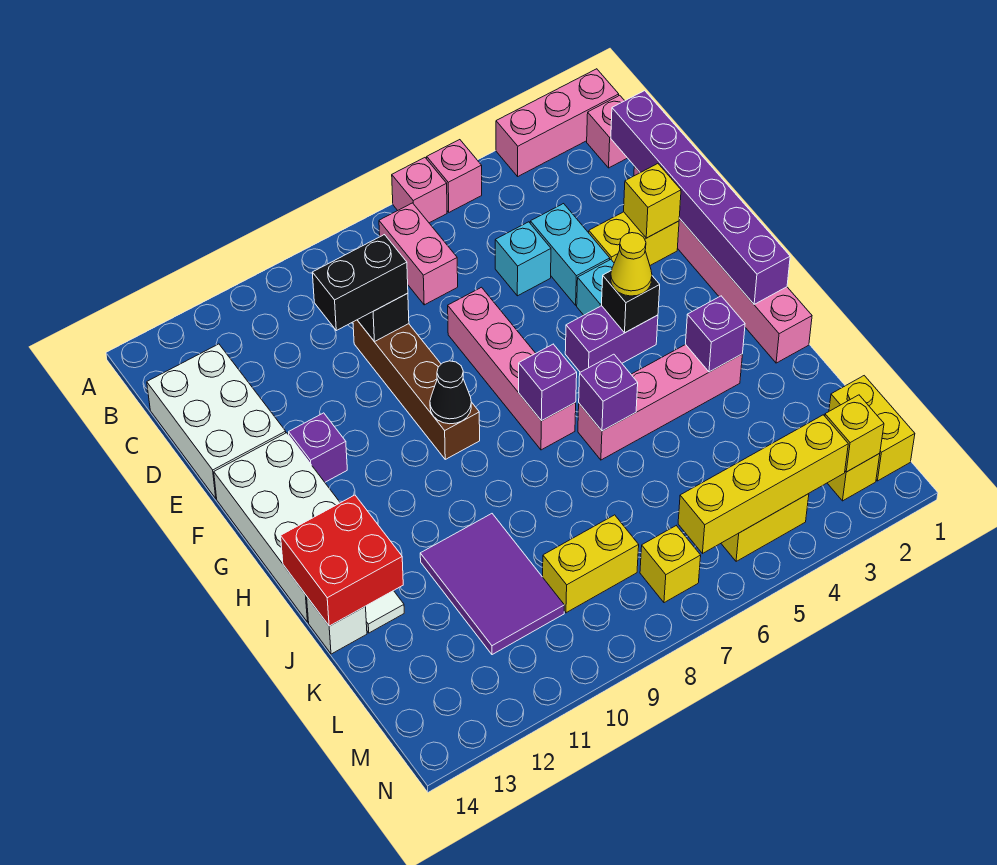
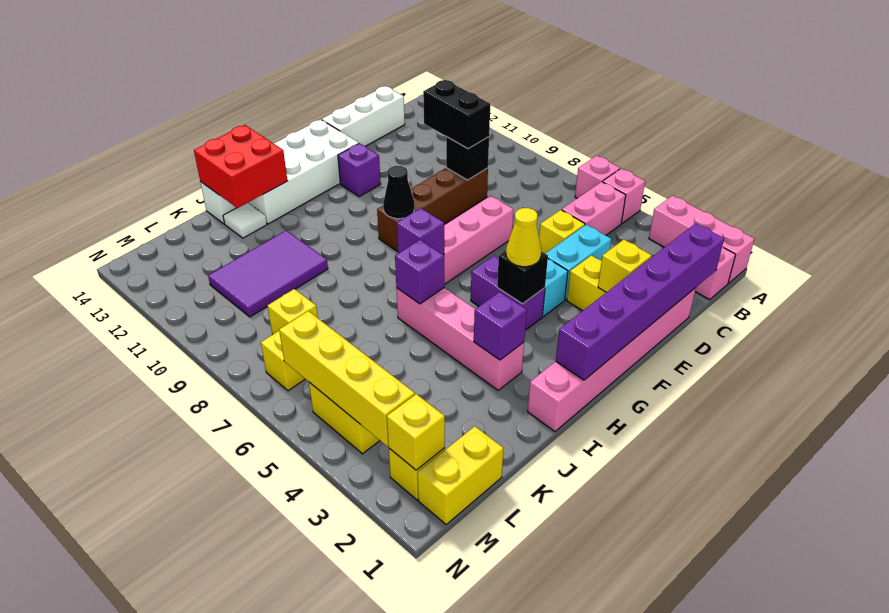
pink 1x2 brick [379,203,458,305] -> pink 1x2 brick moved to [562,182,626,235]
white 2x3 brick [147,344,286,498] -> white 1x3 brick [322,86,405,146]
cyan 1x1 brick [495,222,551,296] -> yellow 1x1 brick [539,210,585,253]
yellow 1x2 brick [543,515,639,613] -> yellow 1x1 brick [267,289,318,335]

